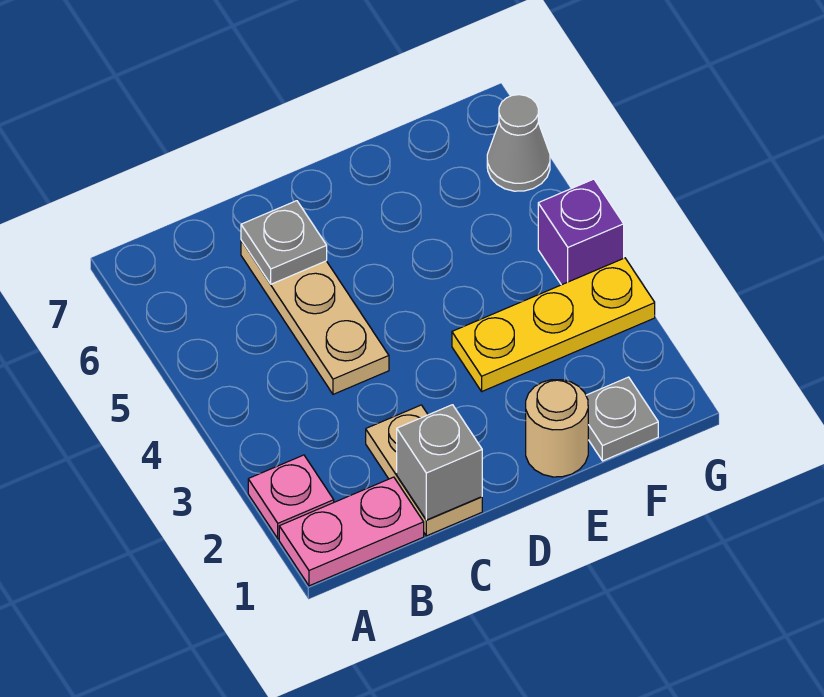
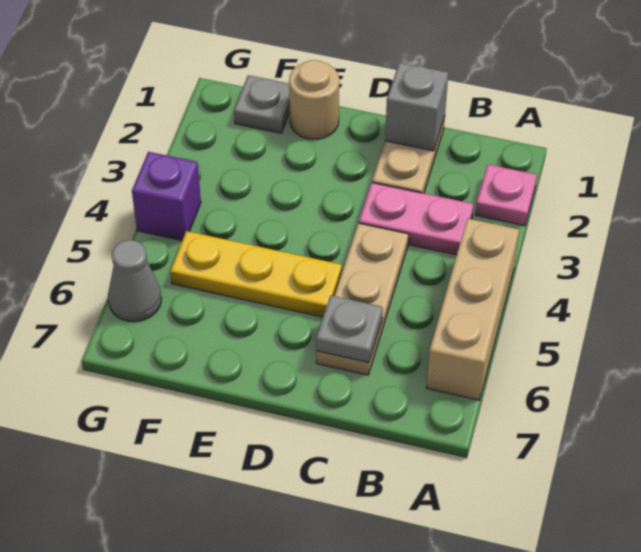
pink 1x2 plate [279,477,424,586] -> pink 1x2 plate moved to [359,183,474,255]
none -> tan 1x3 brick [427,218,519,400]
yellow 1x3 plate [452,258,655,391] -> yellow 1x3 plate moved to [170,231,342,317]

